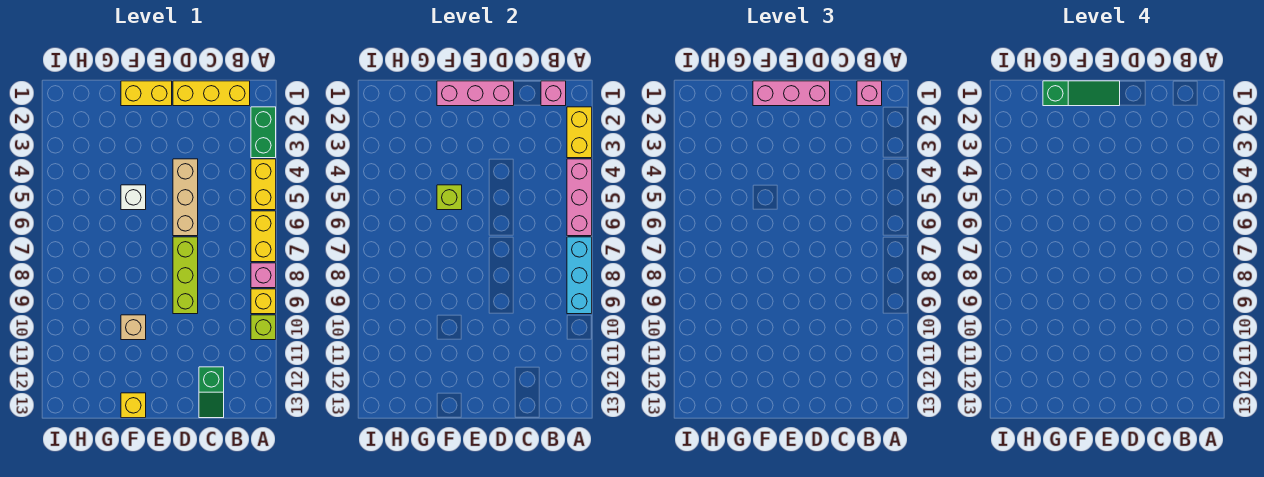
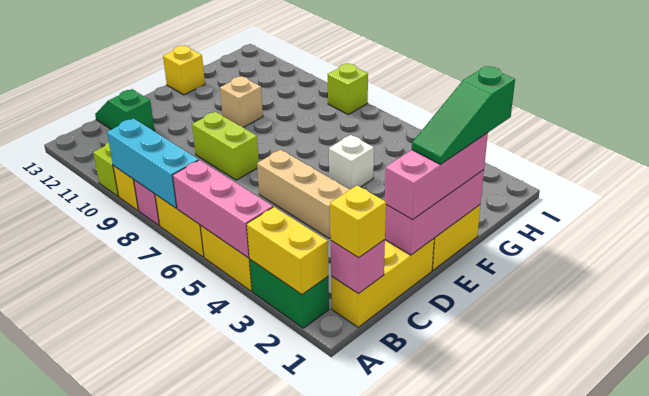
pink 1x1 brick [857,81,882,106] -> yellow 1x1 brick [330,185,386,257]
lime 1x3 brick [173,237,198,314] -> lime 1x2 brick [192,112,259,180]
lime 1x1 brick [437,185,462,210] -> lime 1x1 brick moved to [328,64,368,115]

